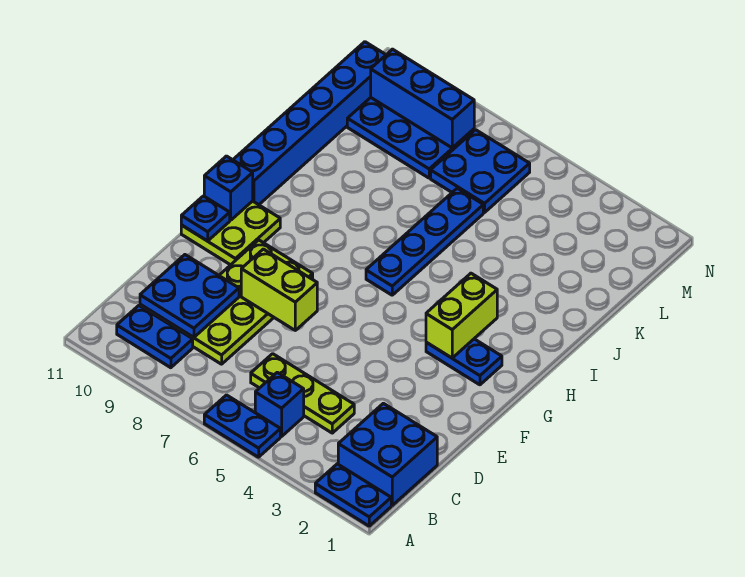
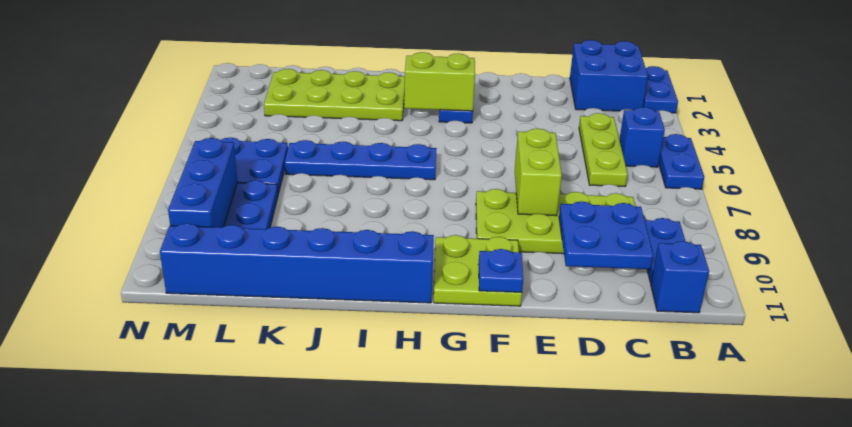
blue 1x1 brick [204,156,253,220] -> blue 1x1 brick moved to [651,241,709,313]
none -> lime 2x4 plate [264,69,405,121]

